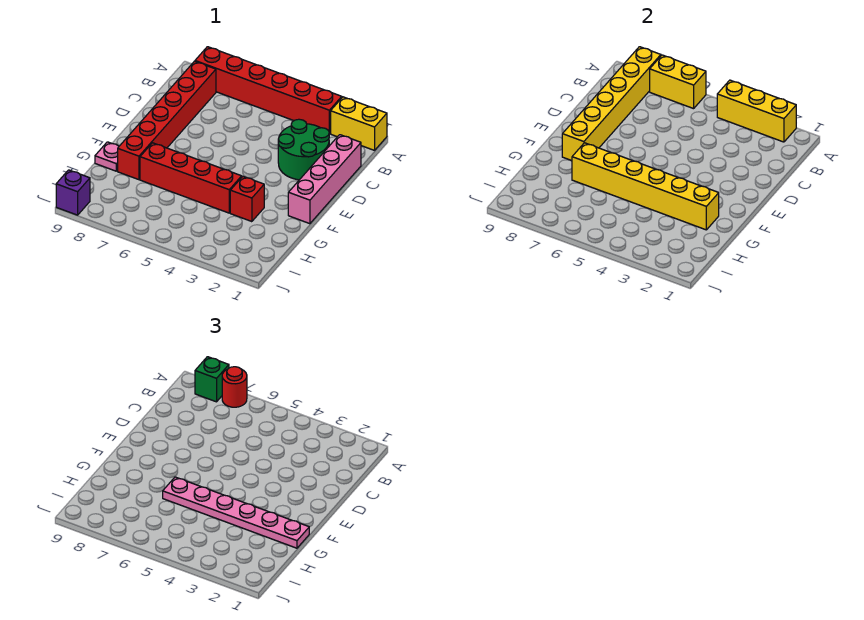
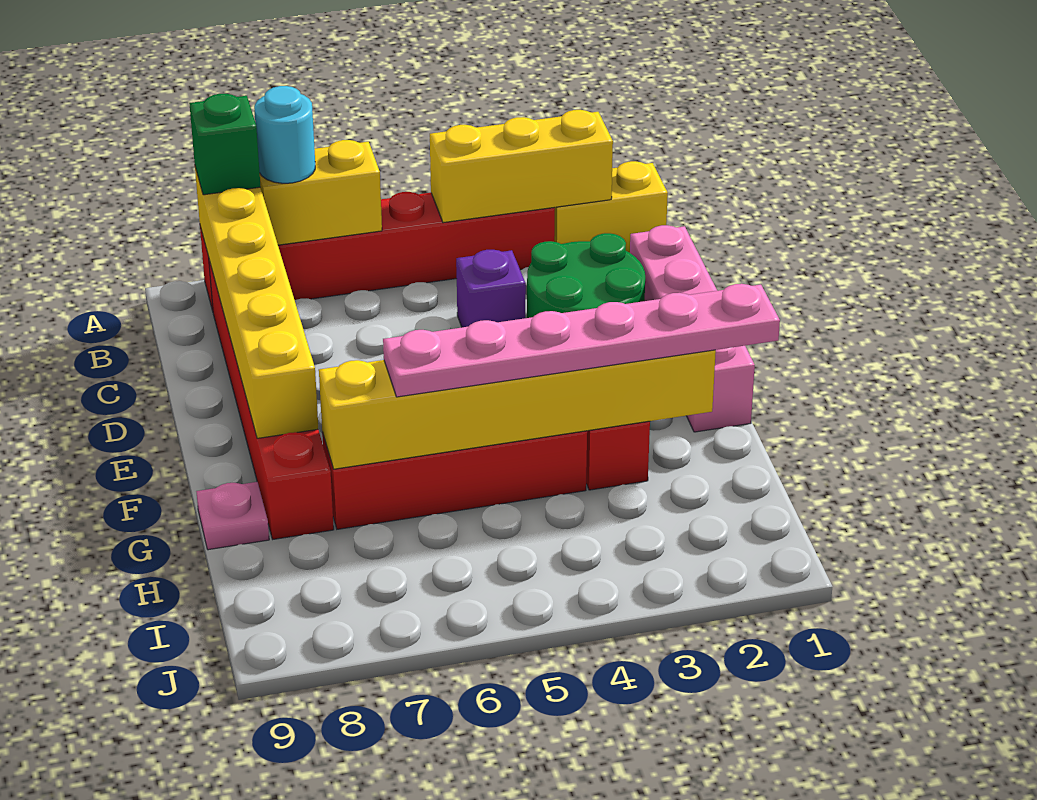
red 1x1 round brick [222,367,247,407] -> cyan 1x1 round brick [254,86,315,183]
purple 1x1 brick [56,170,90,215] -> purple 1x1 brick moved to [456,250,526,327]

